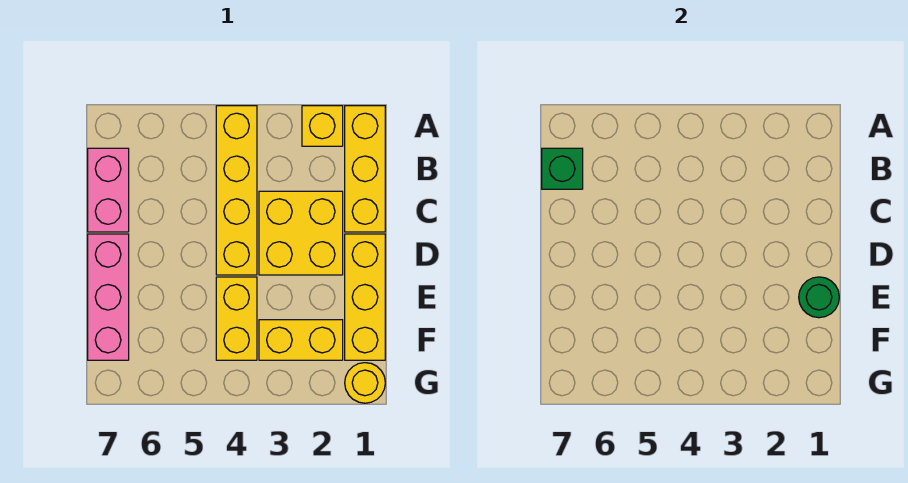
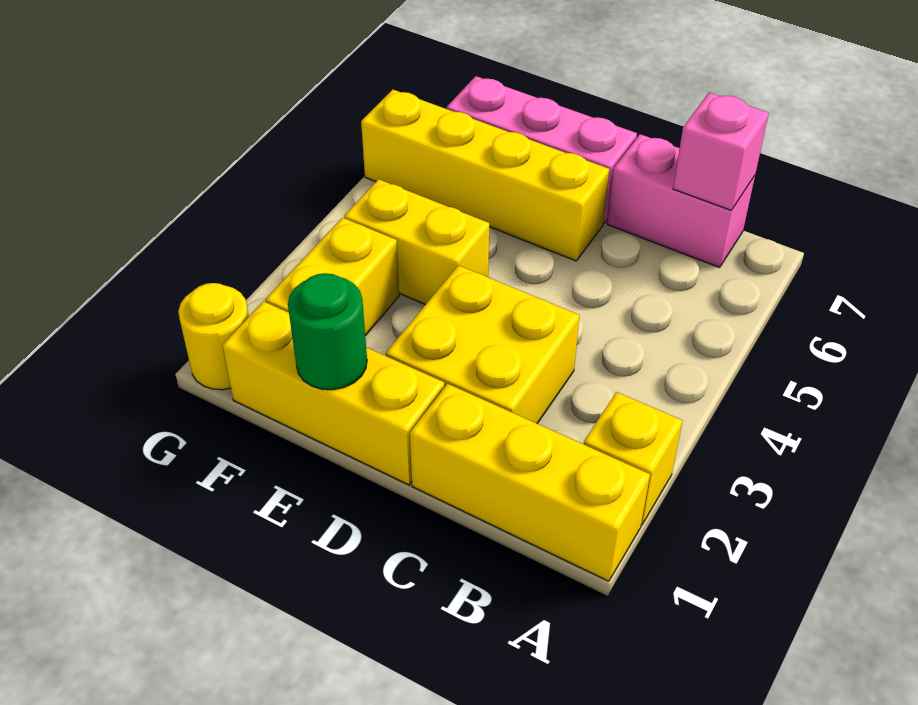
yellow 1x4 brick [216,106,257,275] -> yellow 1x4 brick moved to [361,90,609,261]
green 1x1 brick [542,148,583,189] -> pink 1x1 brick [673,93,769,210]

